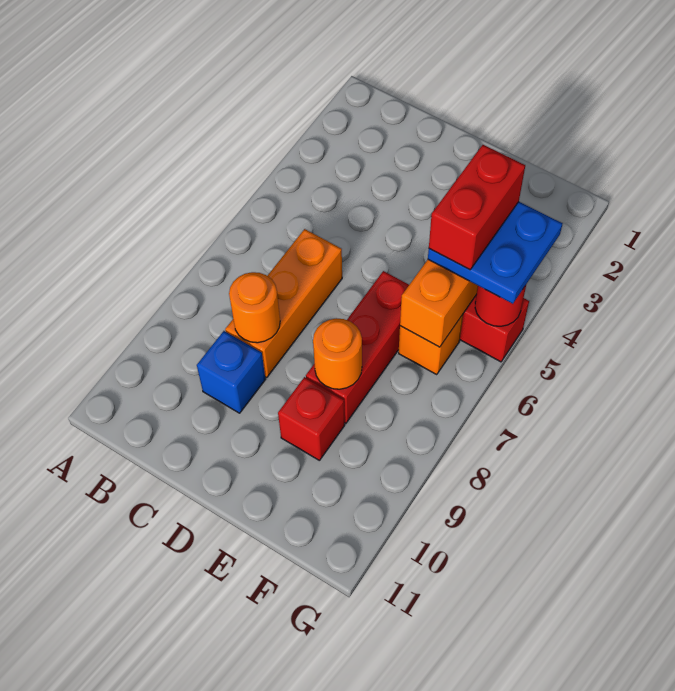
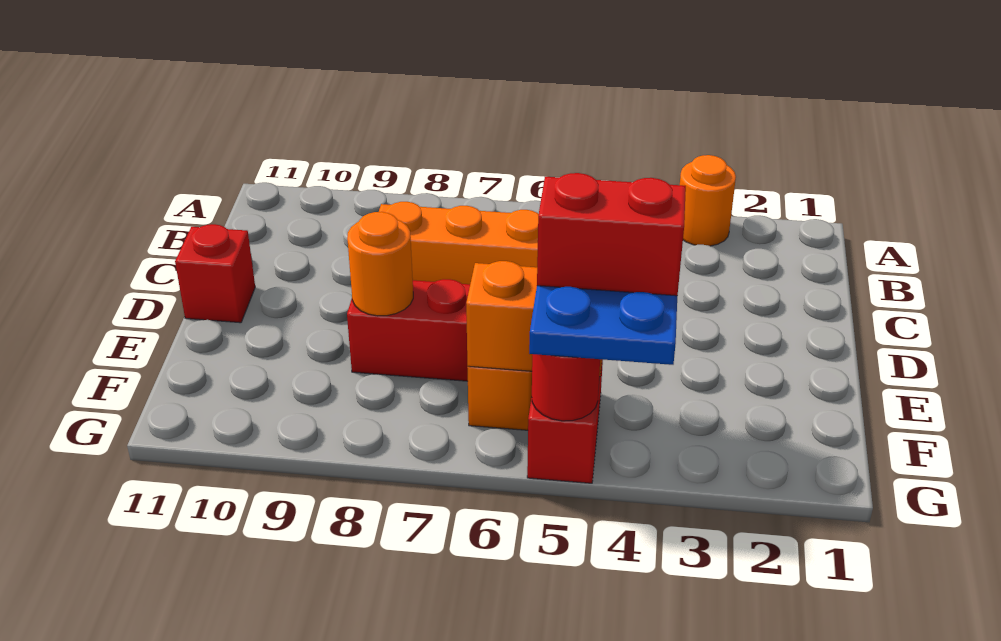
orange 1x1 round brick [229,272,280,343] -> orange 1x1 round brick moved to [680,155,736,246]
blue 1x1 brick [197,331,265,413] -> none
red 1x1 brick [278,377,345,461] -> red 1x1 brick moved to [175,224,255,323]

